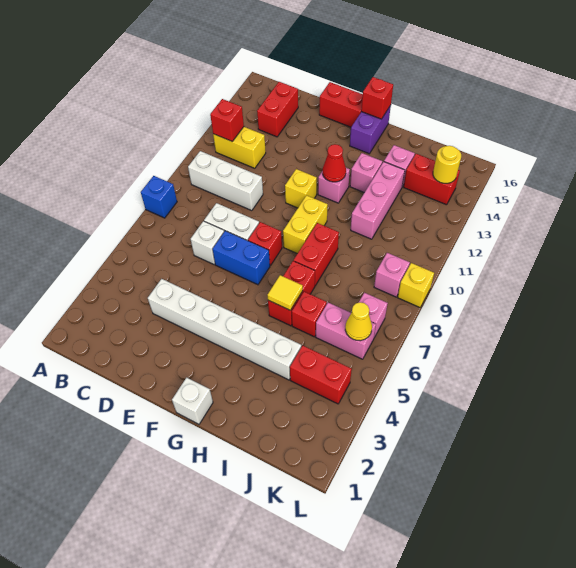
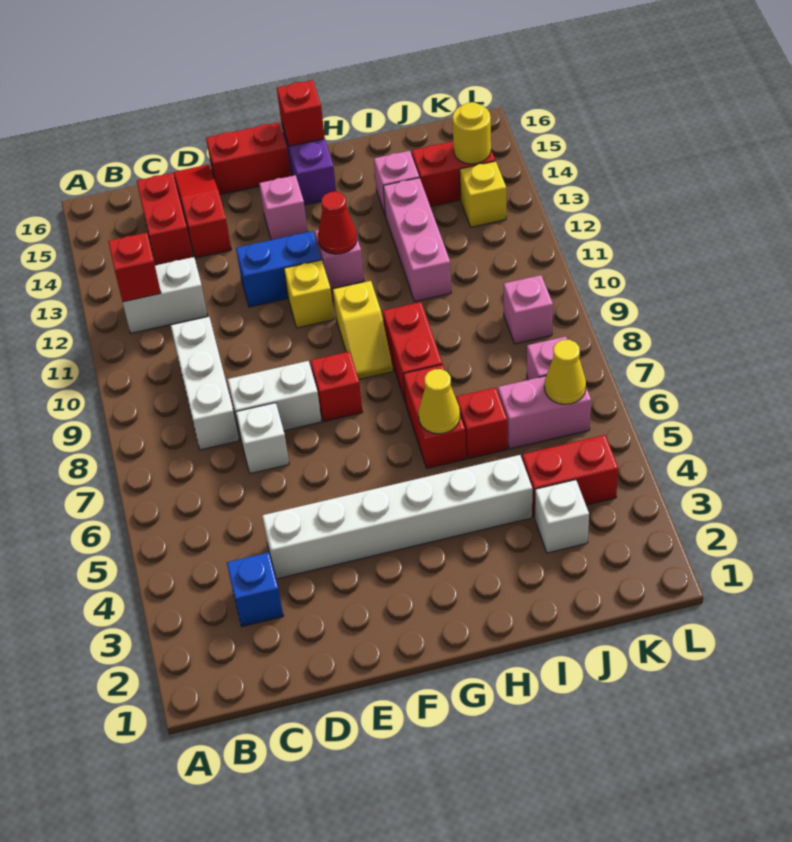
blue 1x1 brick [141,176,177,218] -> blue 1x1 brick moved to [227,552,283,626]
white 1x3 brick [188,151,263,211] -> white 1x3 brick turned to [171,317,239,450]
yellow 1x2 brick [213,127,266,168] -> white 1x2 brick [123,257,208,333]
none -> red 1x3 slope [173,164,231,258]
blue 1x2 brick [213,231,270,285] -> blue 1x2 brick moved to [236,231,322,307]
white 1x1 brick [172,378,213,424] -> white 1x1 brick moved to [535,480,589,553]
yellow 1x2 brick [283,195,328,254] -> yellow 1x2 slope [333,281,393,379]
yellow 1x1 tile [267,275,303,310] -> yellow 1x1 cone [418,369,460,434]
pink 1x1 brick [350,153,382,193] -> pink 1x1 brick moved to [259,175,308,240]
yellow 1x1 brick [398,263,434,307] -> yellow 1x1 brick moved to [460,161,506,227]

